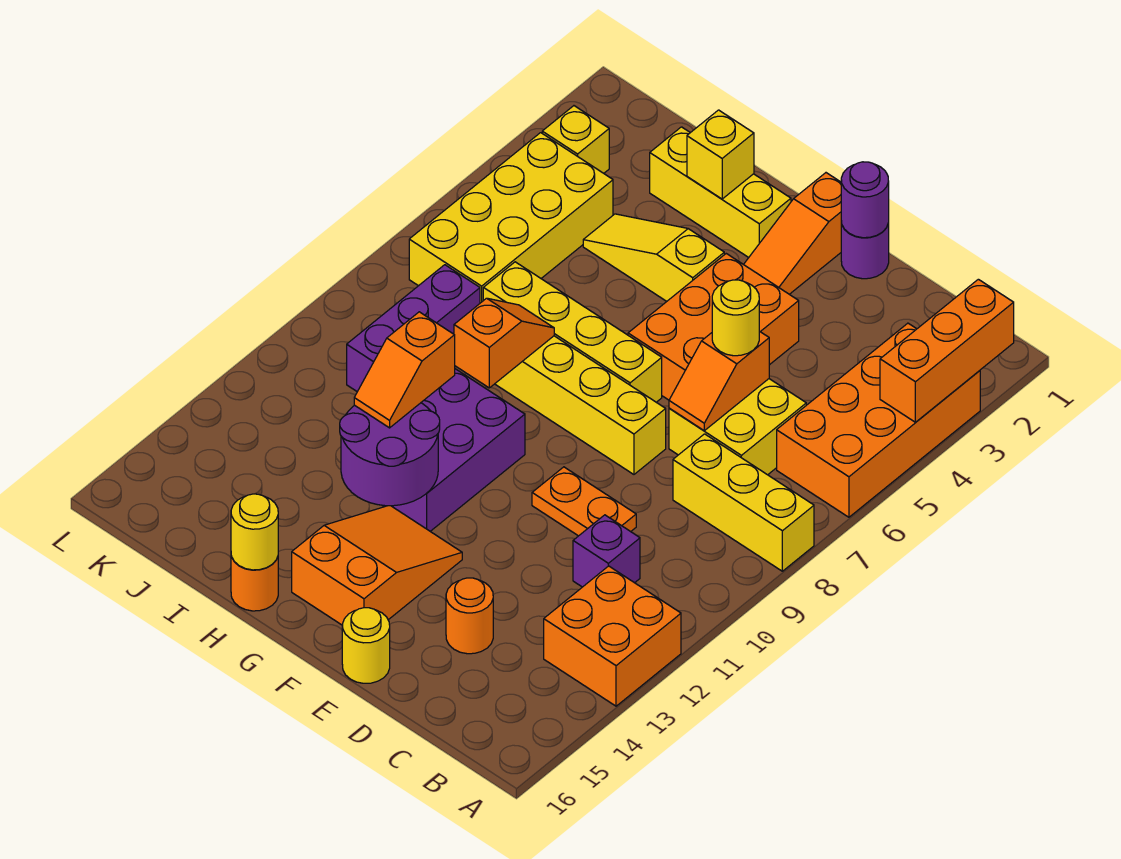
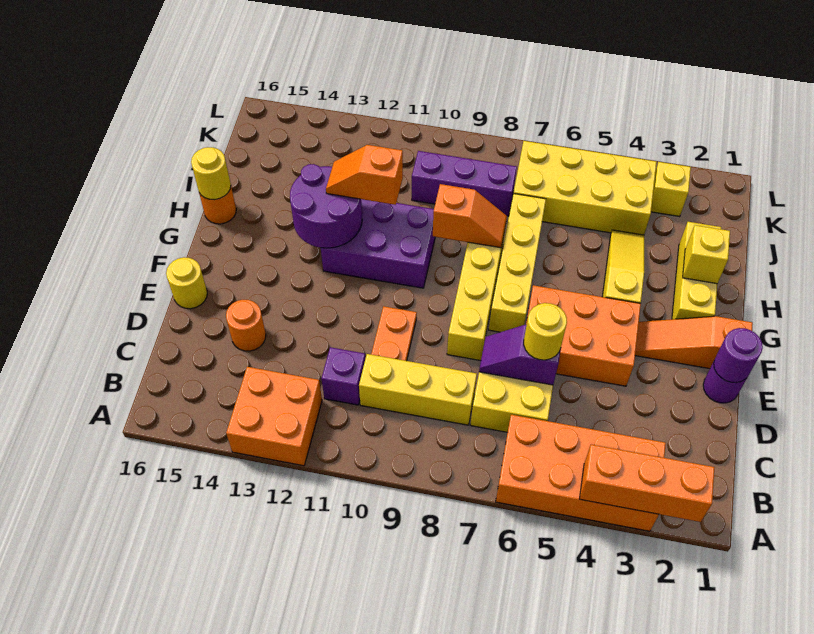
yellow 1x3 brick [673,434,814,571] -> yellow 1x3 brick turned to [359,354,477,425]
orange 1x2 slope [669,331,769,431] -> purple 1x2 slope [479,325,561,385]
orange 2x3 slope [292,506,462,625] -> none

